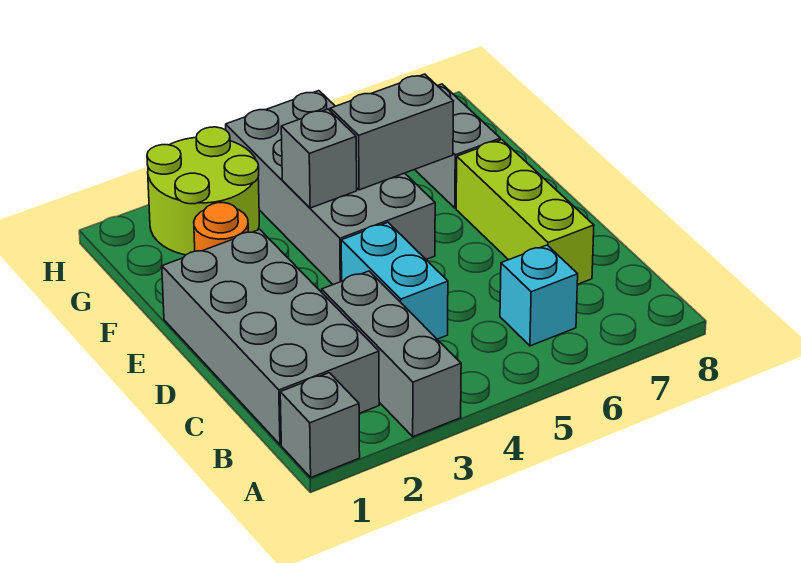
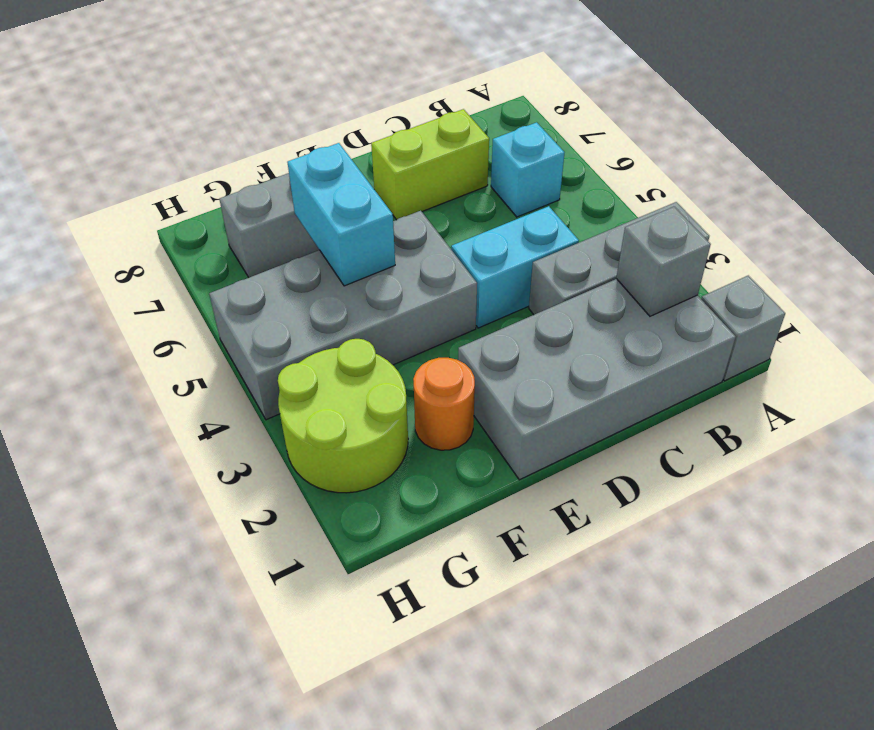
lime 1x3 brick [456,140,594,284] -> lime 1x2 brick [371,109,489,220]
grey 1x1 brick [281,109,357,208] -> grey 1x1 brick moved to [616,207,711,316]
grey 1x2 brick [330,74,453,190] -> cyan 1x2 brick [287,143,395,286]

